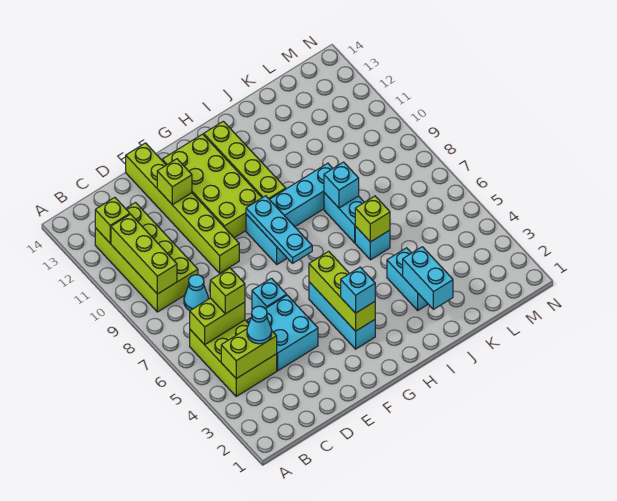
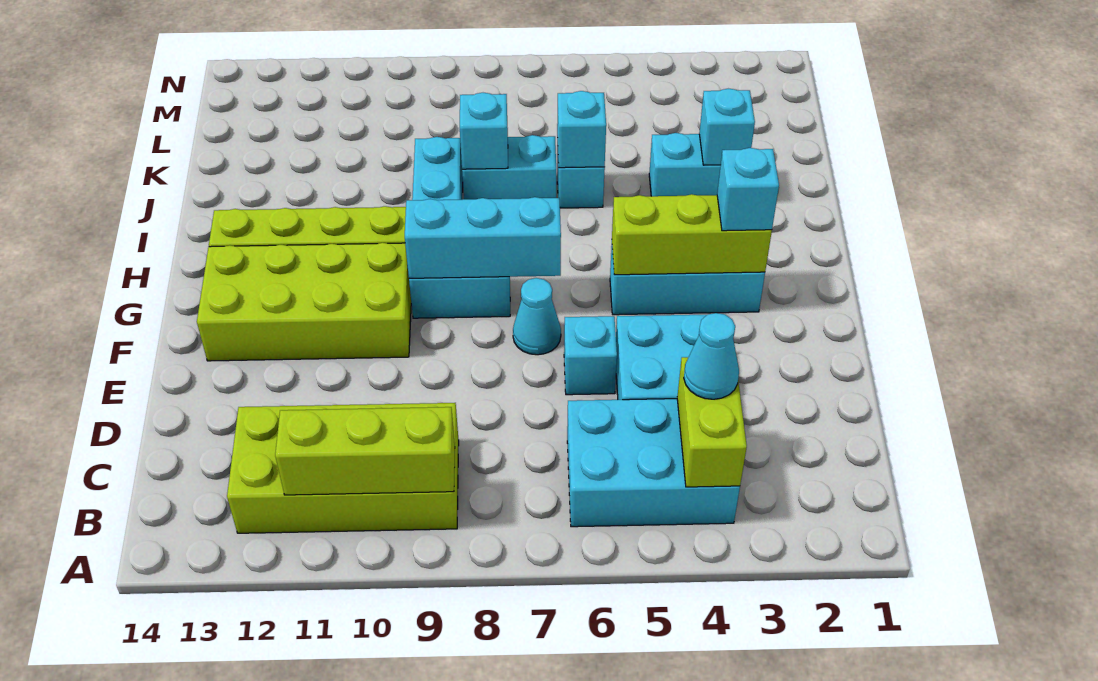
lime 2x3 brick [190,320,277,396] -> cyan 2x3 brick [567,399,740,527]
lime 1x2 brick [190,298,245,345] -> none
lime 1x1 brick [95,197,130,243] -> none
lime 1x1 brick [210,268,245,314] -> none
cyan 1x1 cone [184,275,209,311] -> cyan 1x1 cone moved to [513,278,561,355]
lime 1x6 brick [126,143,239,273] -> none
lime 1x1 brick [157,159,192,205] -> none
cyan 1x3 plate [246,196,312,263] -> cyan 1x3 brick [405,197,561,278]
cyan 1x2 brick [403,247,453,309] -> cyan 1x1 brick [699,89,755,165]
lime 1x1 brick [355,196,390,242] -> cyan 1x1 brick [557,91,606,168]

